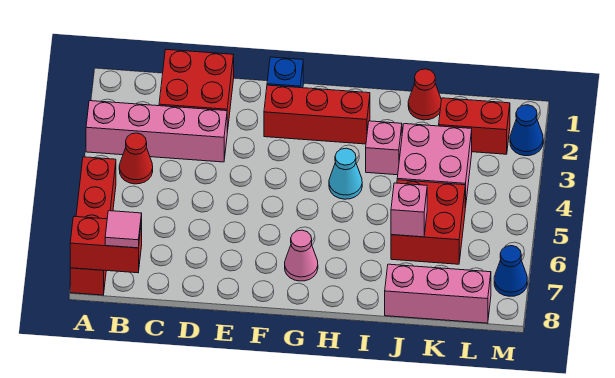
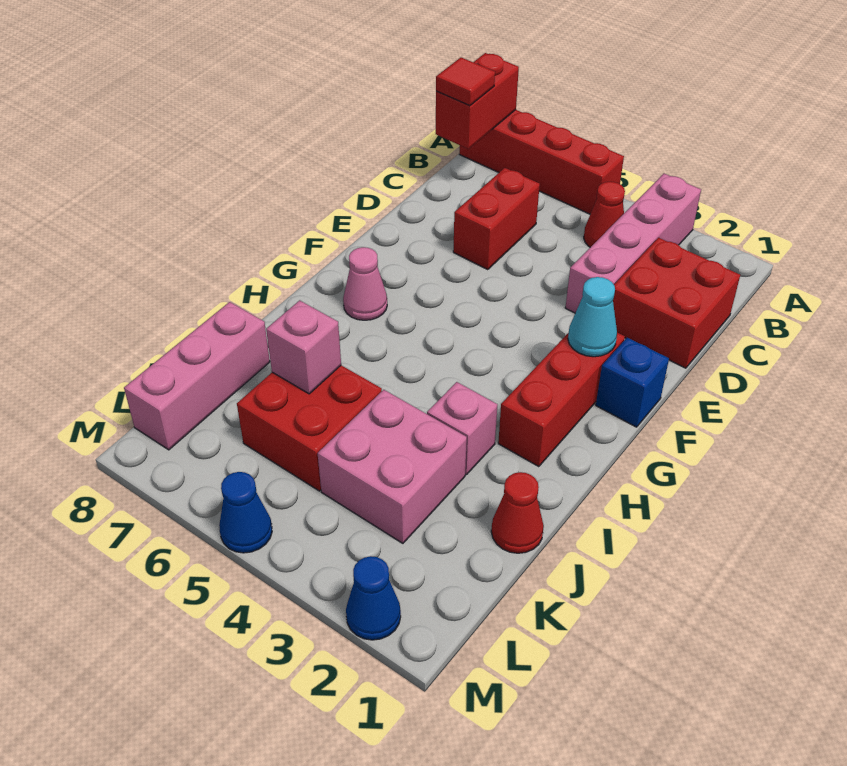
pink 1x1 tile [105,211,142,248] -> red 1x1 tile [436,58,495,106]
cyan 1x1 cone [329,148,362,199] -> cyan 1x1 cone moved to [568,277,617,357]
red 1x2 brick [439,98,510,154] -> red 1x2 brick moved to [453,168,540,270]
blue 1x1 cone [494,246,527,296] -> blue 1x1 cone moved to [219,472,272,553]

